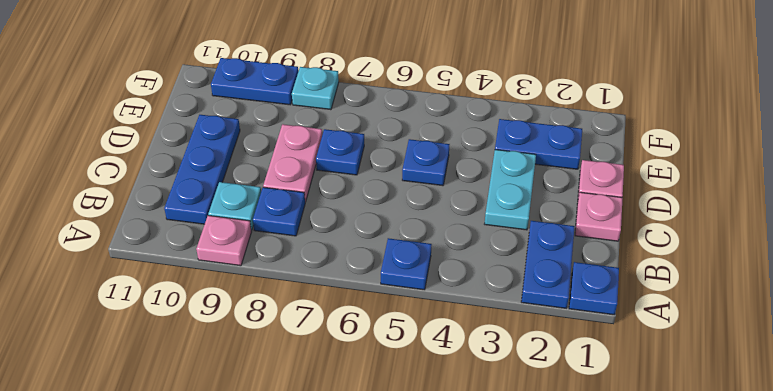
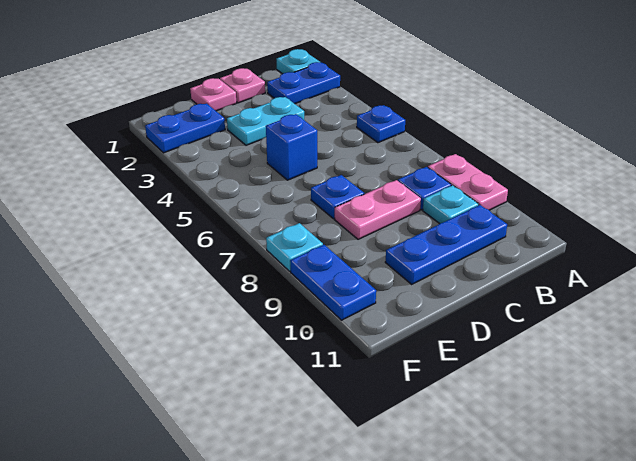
blue 1x1 plate [569,262,619,315] -> cyan 1x1 plate [277,49,320,74]
pink 1x1 plate [196,215,251,266] -> pink 1x2 plate [428,154,508,210]
blue 1x1 plate [402,139,450,186] -> blue 1x1 brick [266,114,317,180]
blue 1x2 plate [495,119,582,169] -> blue 1x2 plate turned to [145,103,225,153]

